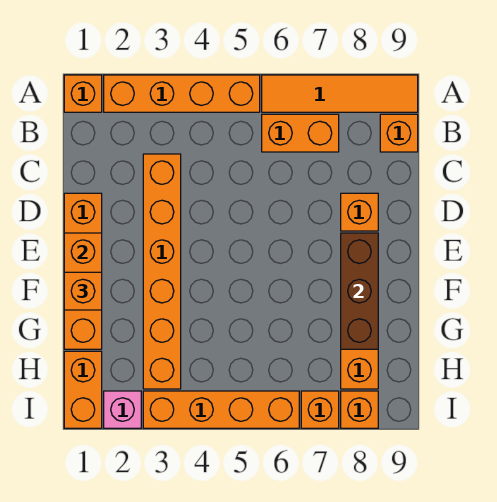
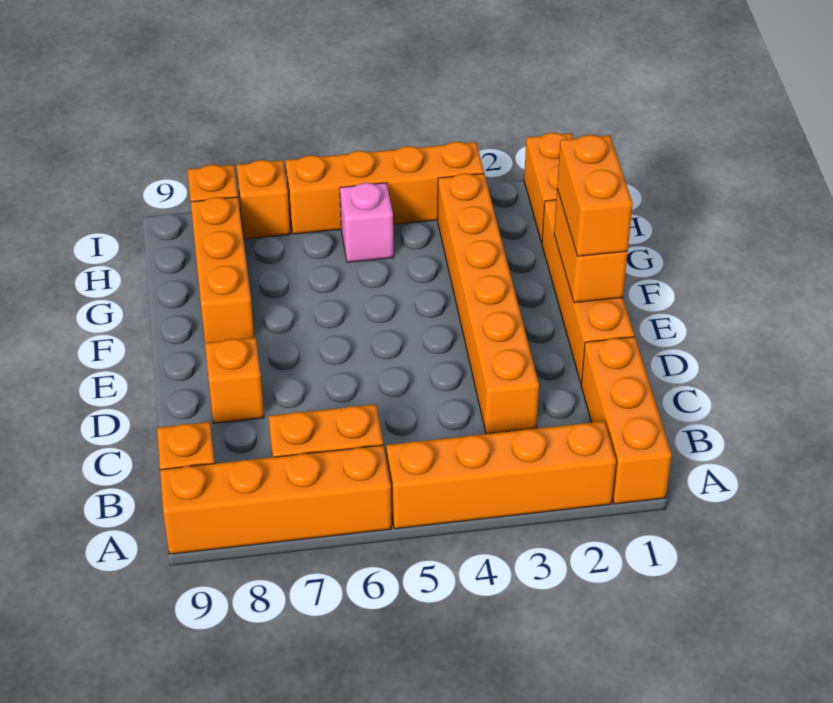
orange 1x1 brick [64,75,102,112] -> orange 1x3 brick [581,337,672,504]
orange 1x4 tile [262,75,418,112] -> orange 1x4 brick [160,445,391,554]
brown 1x3 brick [341,233,378,349] -> none
orange 1x1 brick [64,272,102,310] -> orange 1x2 brick [557,135,633,256]
pink 1x1 brick [104,391,141,428] -> pink 1x1 brick moved to [340,183,394,262]

